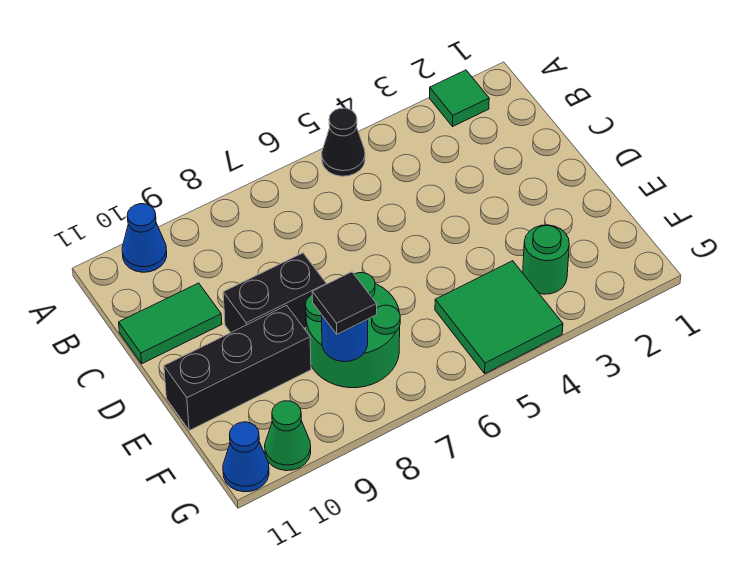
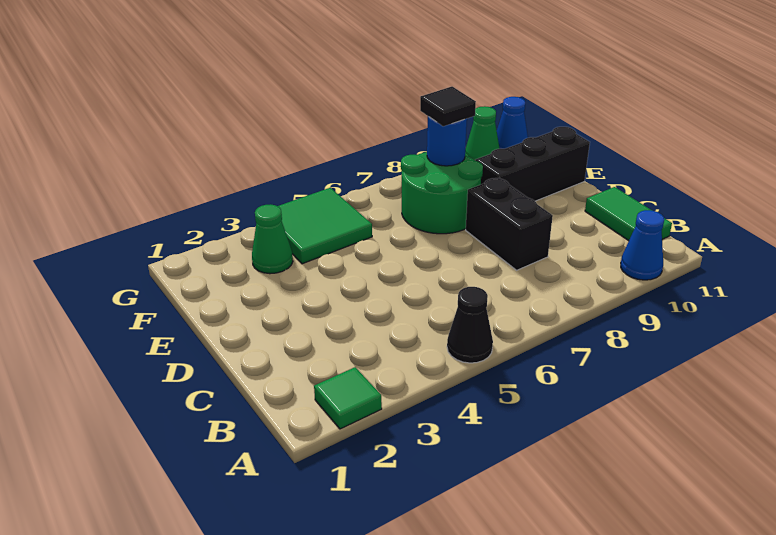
green 1x2 tile [119,283,222,364] -> green 1x2 tile turned to [585,187,672,241]
black 1x2 brick [223,253,326,333] -> black 1x2 brick turned to [466,178,553,270]
green 1x1 round brick [523,225,569,294] -> green 1x1 cone [252,204,293,274]

